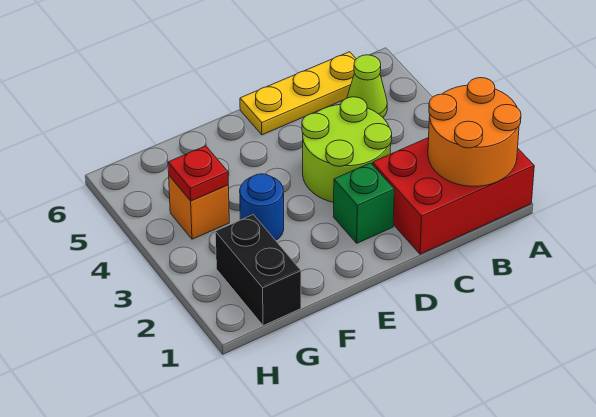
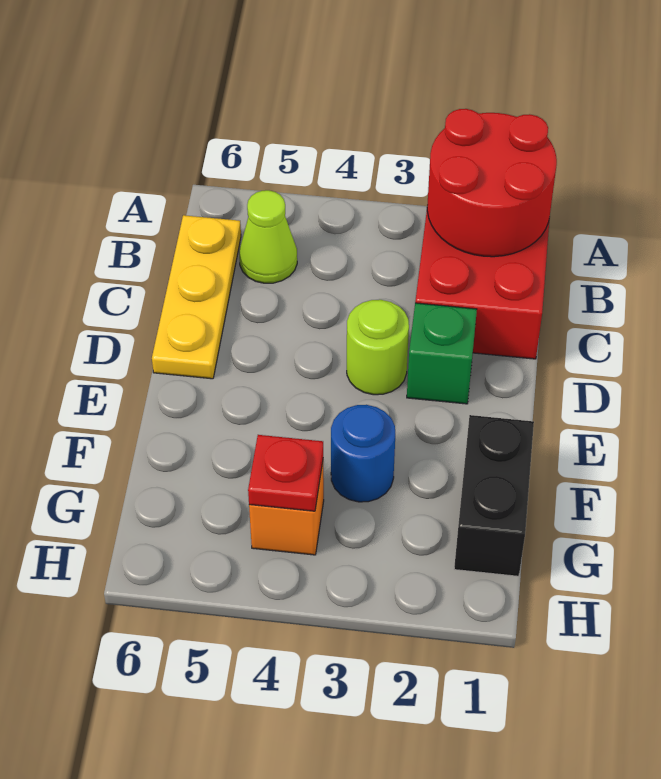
orange 2x2 round brick [428,78,521,186] -> red 2x2 round brick [427,109,557,257]
lime 2x2 round brick [302,97,392,202] -> lime 1x1 round brick [347,300,409,395]
black 1x2 brick [215,215,301,326] -> black 1x2 brick turned to [454,415,534,576]

